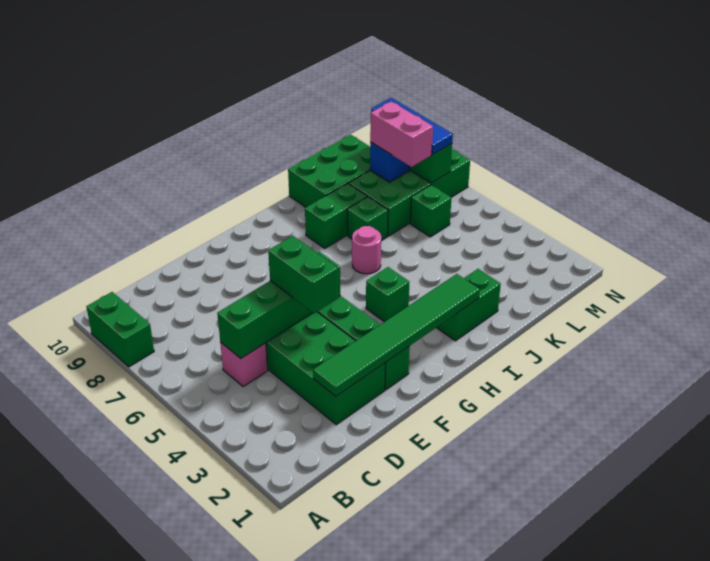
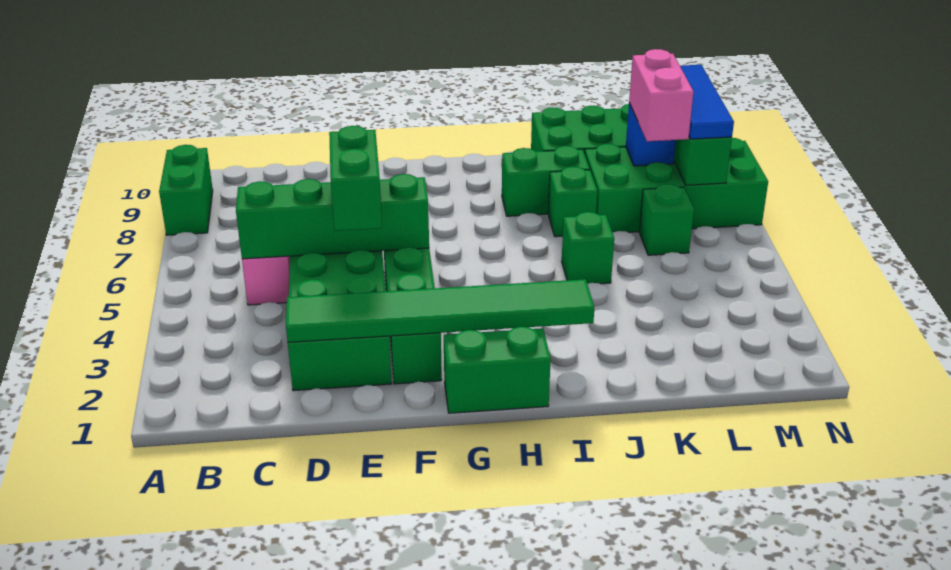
green 1x1 brick [366,267,409,322] -> green 1x1 brick moved to [562,212,614,284]
green 1x2 brick [436,269,501,341] -> green 1x2 brick moved to [444,327,551,413]
pink 1x1 round brick [352,226,381,274] -> none

